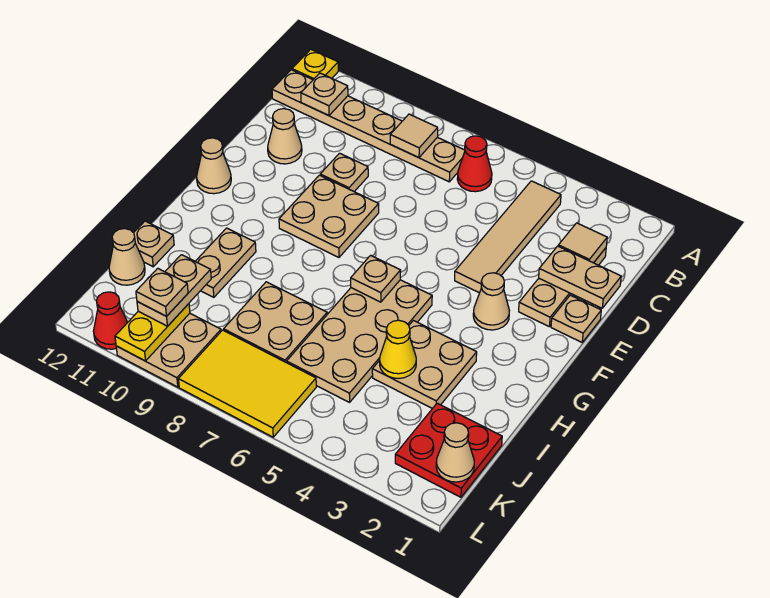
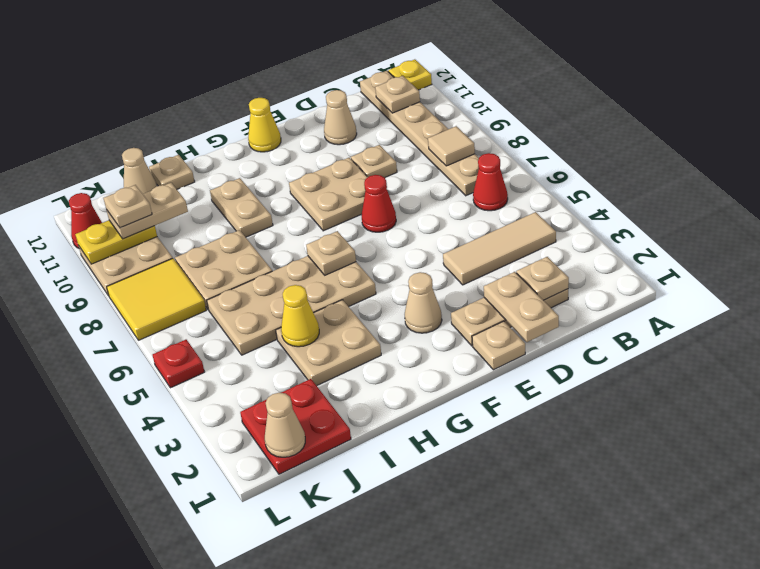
tan 1x4 tile [455,181,561,293] -> tan 1x3 tile [443,212,556,285]
tan 1x1 tile [558,223,607,263] -> tan 1x1 plate [516,257,569,300]
none -> red 1x1 cone [361,175,396,232]
tan 1x1 cone [197,138,231,194] -> yellow 1x1 cone [248,98,281,152]
tan 1x2 plate [195,228,256,297] -> tan 1x2 plate turned to [210,178,273,237]
yellow 2x3 tile [179,330,316,437] -> yellow 2x2 tile [107,259,206,340]
none -> red 1x1 plate [153,340,204,388]

